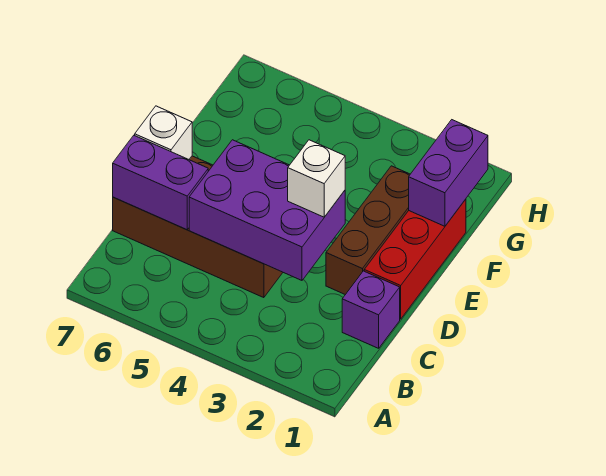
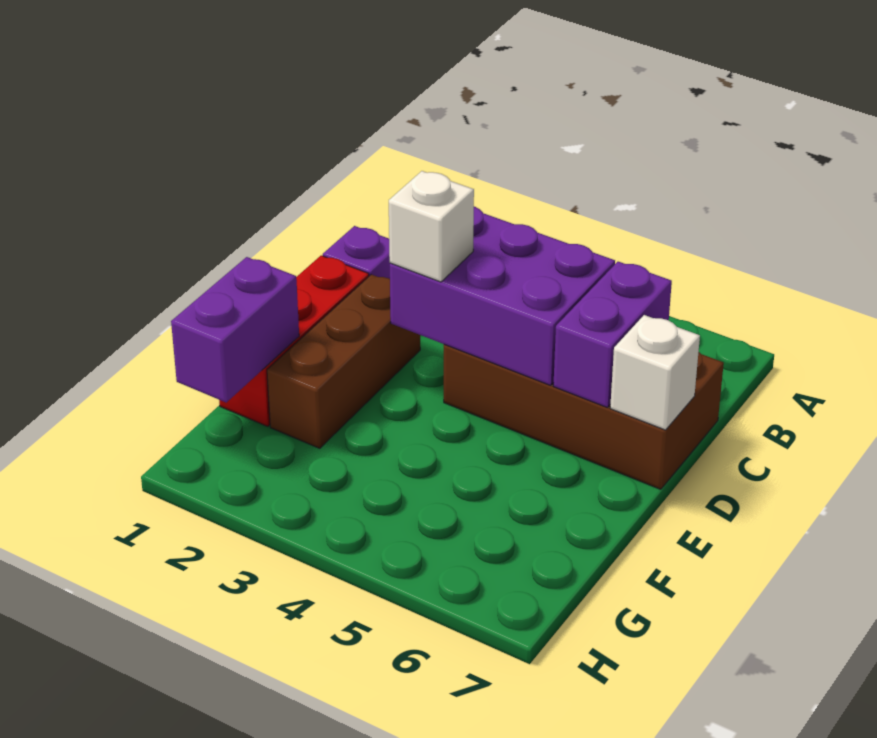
purple 1x2 brick [113,135,208,230] -> purple 1x2 brick turned to [553,262,672,407]

